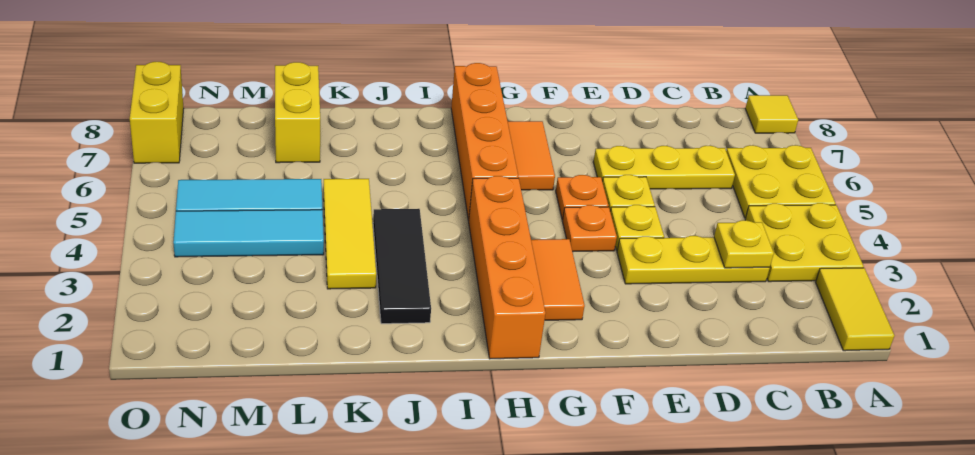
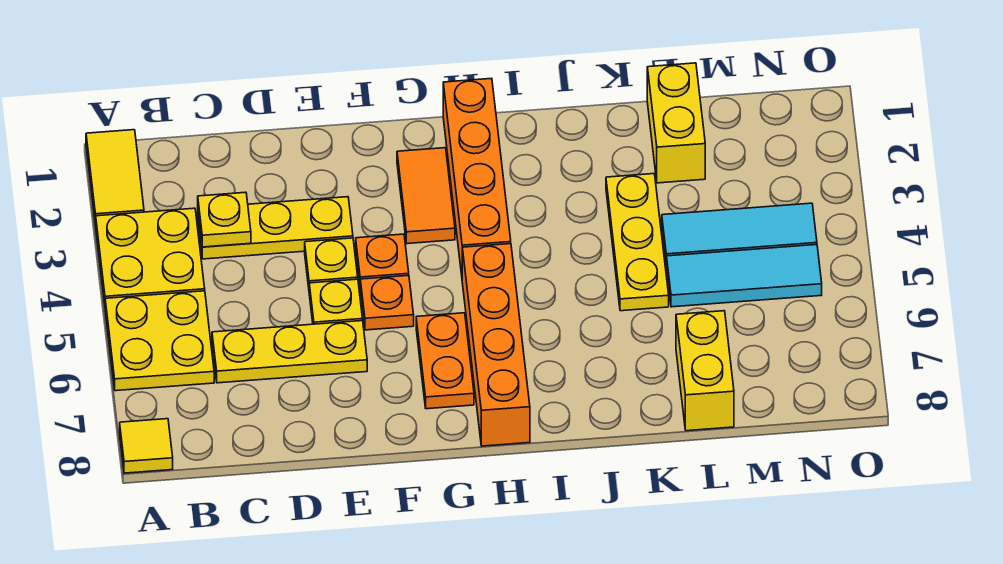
orange 1x2 tile [508,121,555,190] -> orange 1x2 plate [416,313,474,409]
black 1x3 tile [373,209,431,324] -> none
yellow 1x3 tile [324,179,376,289] -> yellow 1x3 plate [606,174,669,311]
yellow 1x2 brick [130,62,184,163] -> yellow 1x2 brick moved to [647,63,705,183]

